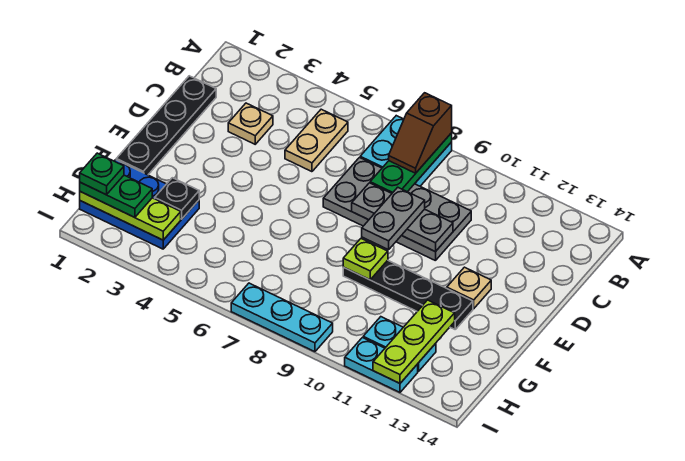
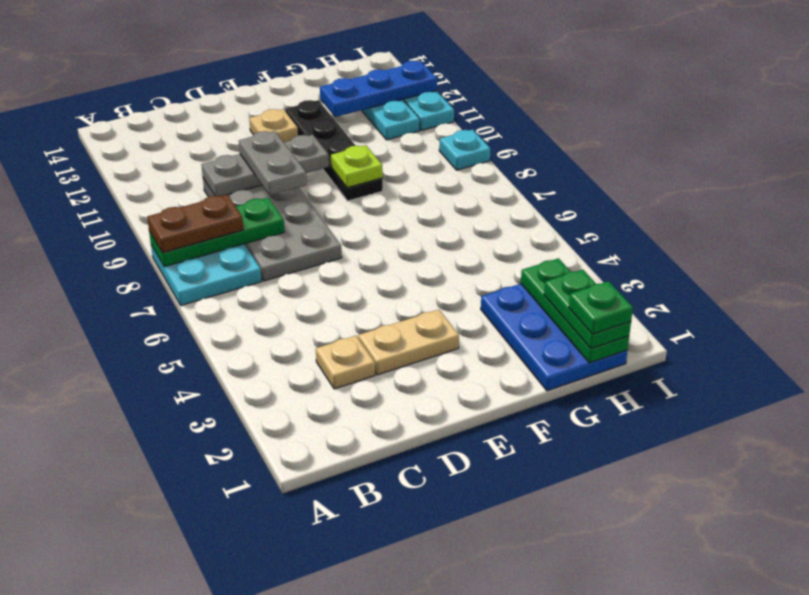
brown 1x2 slope [389,93,452,173] -> brown 1x2 plate [147,195,243,253]
tan 1x2 plate [285,109,348,172] -> tan 1x2 plate moved to [358,310,459,375]
black 1x4 plate [116,76,216,175] -> none
grey 1x3 plate [352,183,453,252] -> grey 1x3 plate turned to [201,135,329,196]
grey 1x2 plate [362,187,425,250] -> grey 1x2 plate turned to [239,131,307,195]
black 1x1 plate [155,178,199,219] -> none
lime 1x3 plate [373,300,455,383] -> blue 1x3 plate [320,61,437,117]
lime 1x3 plate [80,192,181,240] -> green 1x3 plate [521,258,629,363]
cyan 1x3 plate [231,283,333,352] -> cyan 1x1 plate [439,130,490,170]

